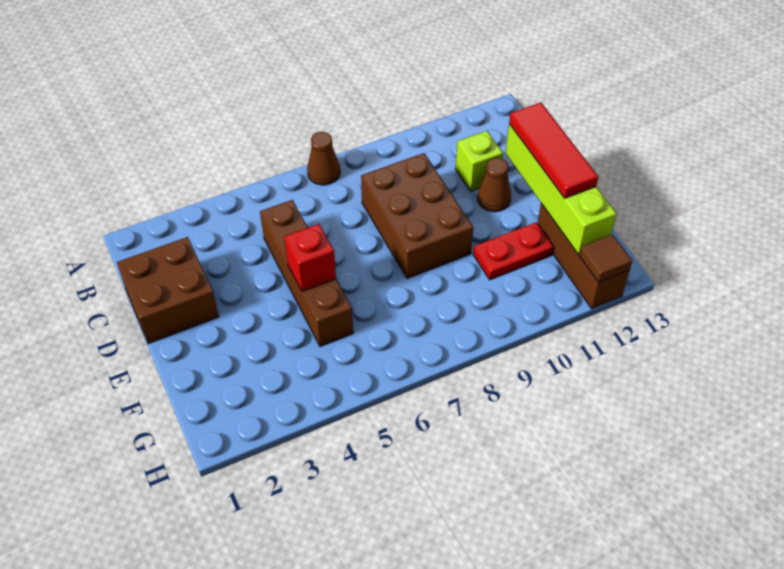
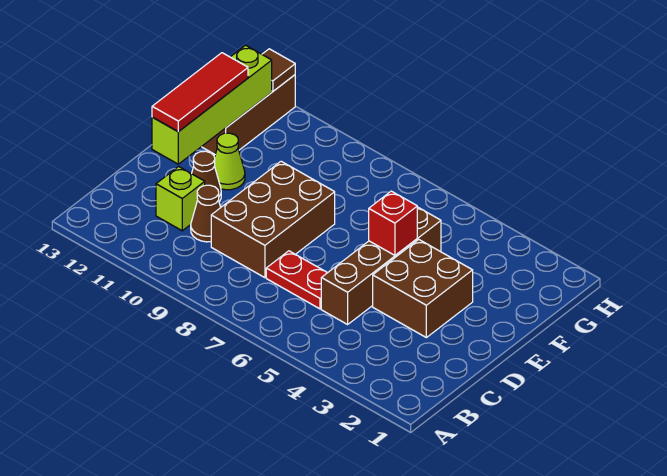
brown 1x1 cone [307,132,340,185] -> brown 1x1 cone moved to [191,185,221,242]
brown 2x2 brick [117,237,219,344] -> brown 2x2 brick moved to [373,240,473,338]
none -> lime 1x1 cone [215,133,245,190]
red 1x2 plate [473,223,554,280] -> red 1x2 plate moved to [266,251,327,309]

